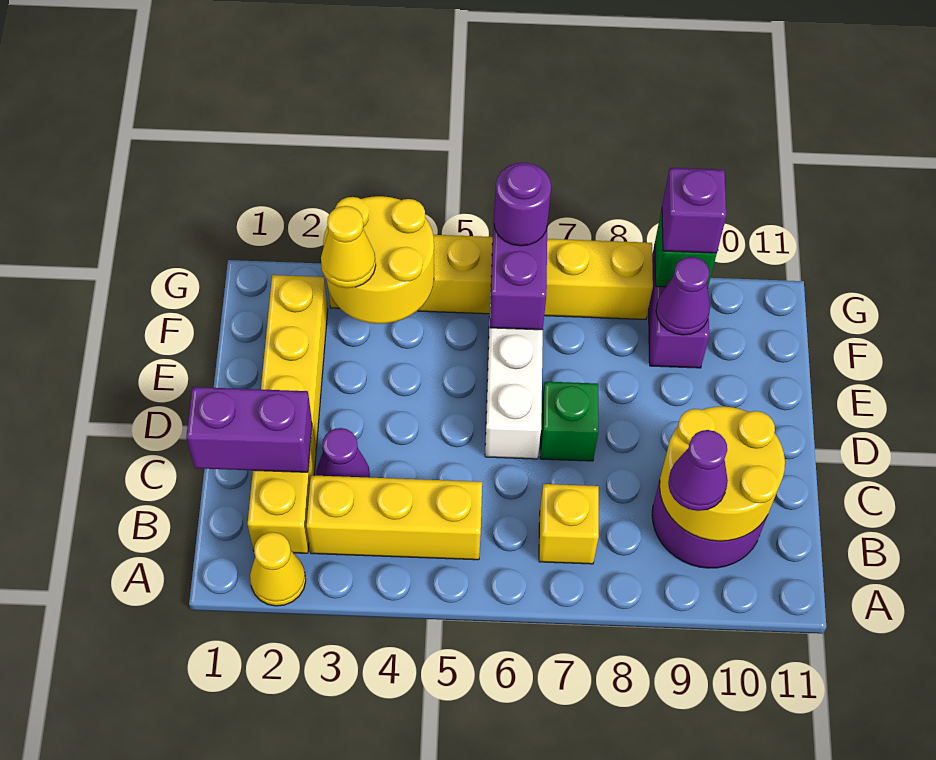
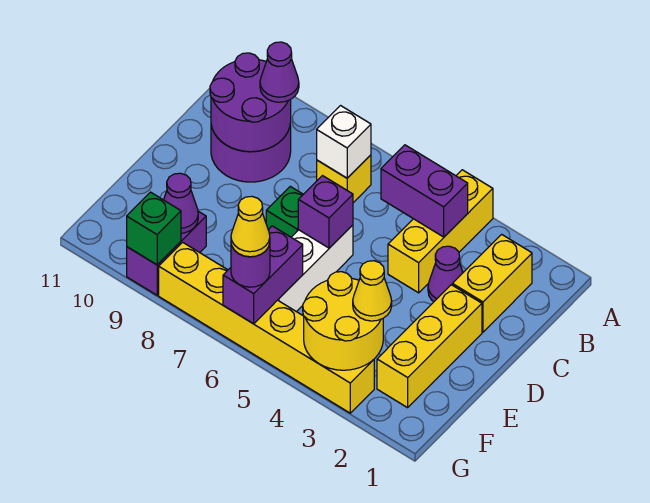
yellow 1x1 cone [250,532,306,606] -> yellow 1x1 cone moved to [231,196,270,257]
yellow 1x3 brick [307,475,482,560] -> yellow 1x3 brick turned to [388,170,493,293]
none -> white 1x1 brick [317,106,371,178]
yellow 2x2 round brick [660,406,785,541] -> purple 2x2 round brick [210,53,291,152]
purple 1x2 brick [186,387,312,472] -> purple 1x2 brick moved to [381,145,468,237]
purple 1x1 brick [662,168,726,253] -> purple 1x1 brick moved to [298,176,353,248]

